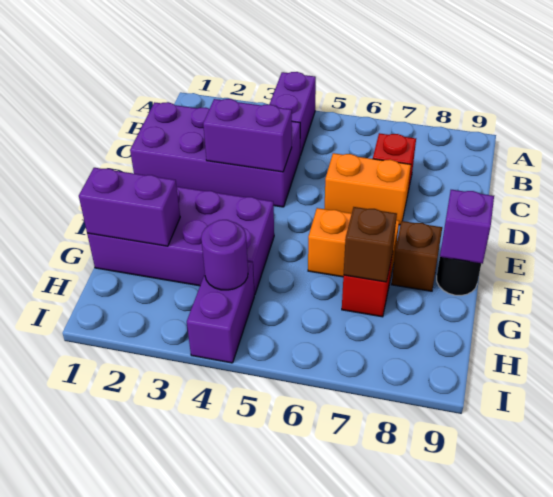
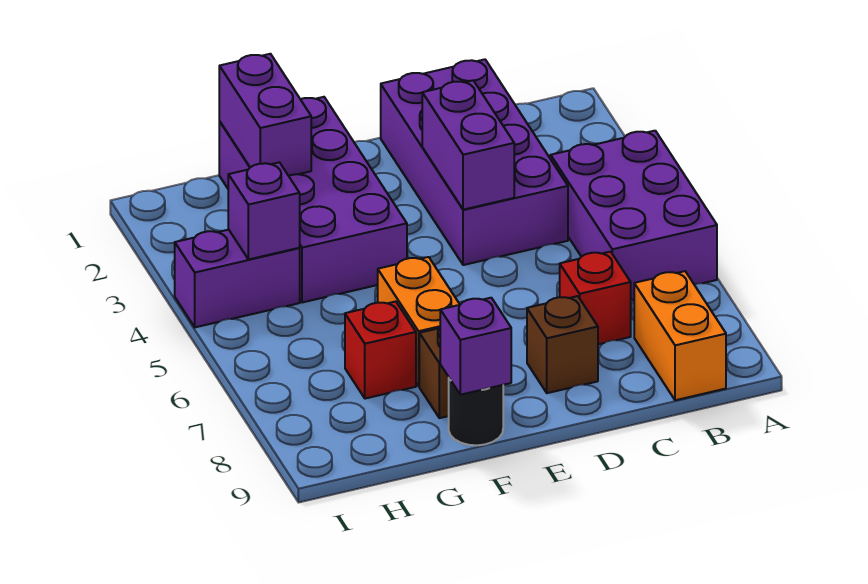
purple 1x2 brick [270,72,316,156] -> purple 2x3 brick [551,131,717,300]
orange 1x2 brick [324,153,411,225] -> orange 1x2 brick moved to [634,271,726,400]
brown 1x1 brick [344,207,397,282] -> brown 1x1 brick moved to [527,296,598,393]
purple 1x1 round brick [201,220,248,290] -> purple 1x1 brick [228,162,300,259]

